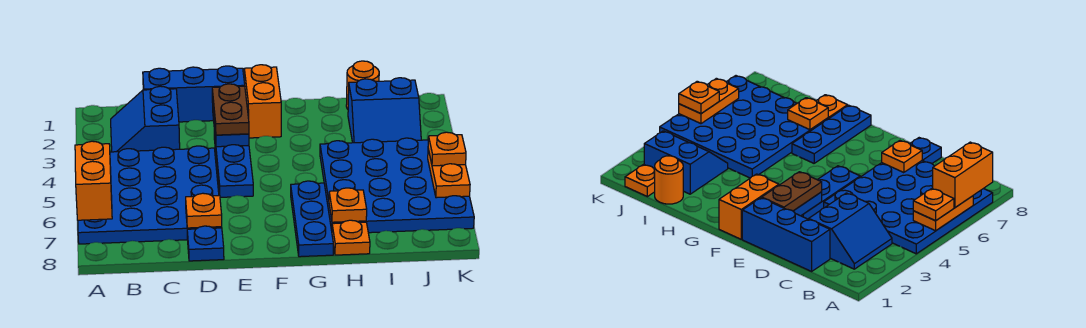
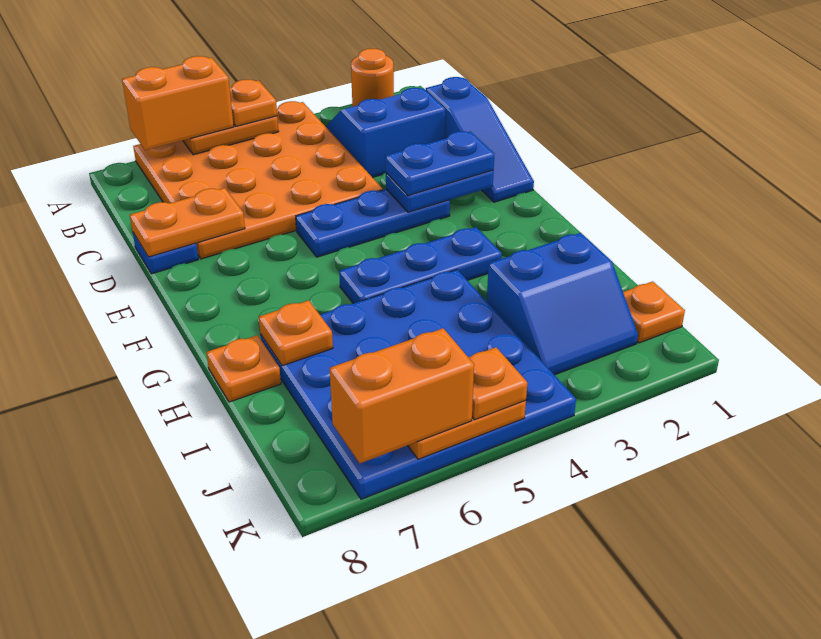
blue 4x4 plate [78,146,222,244] -> orange 4x4 plate [133,101,383,259]
blue 1x3 brick [143,66,245,122] -> blue 1x3 slope [426,77,534,202]
orange 1x1 plate [186,193,222,228] -> orange 1x2 plate [130,188,245,257]
brown 1x2 plate [212,84,249,135] -> blue 1x2 plate [385,131,494,195]
orange 1x2 brick [244,65,281,138] -> orange 1x2 brick moved to [330,328,474,463]
blue 1x3 plate [291,181,333,257] -> blue 1x3 plate moved to [339,227,502,304]
orange 1x1 round brick [346,61,379,109] -> orange 1x1 round brick moved to [351,49,394,107]
blue 2x2 slope [348,78,421,143] -> blue 2x2 slope turned to [487,233,638,375]

